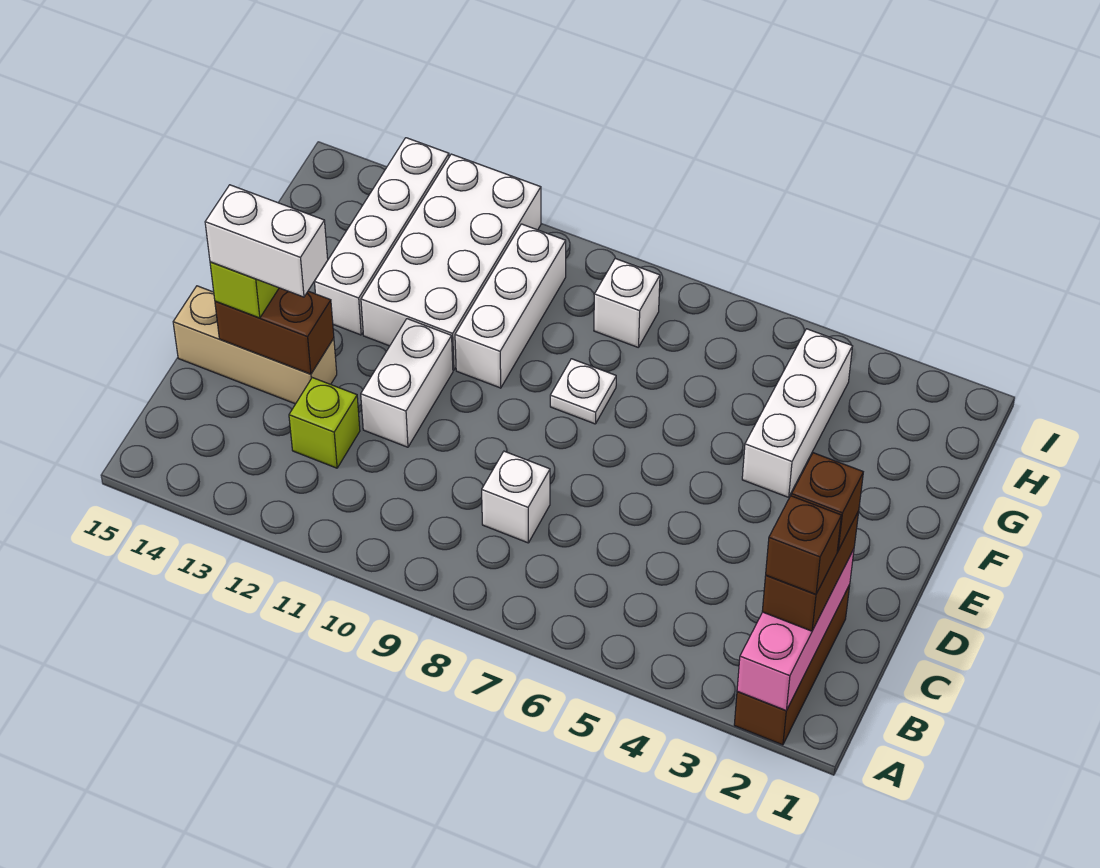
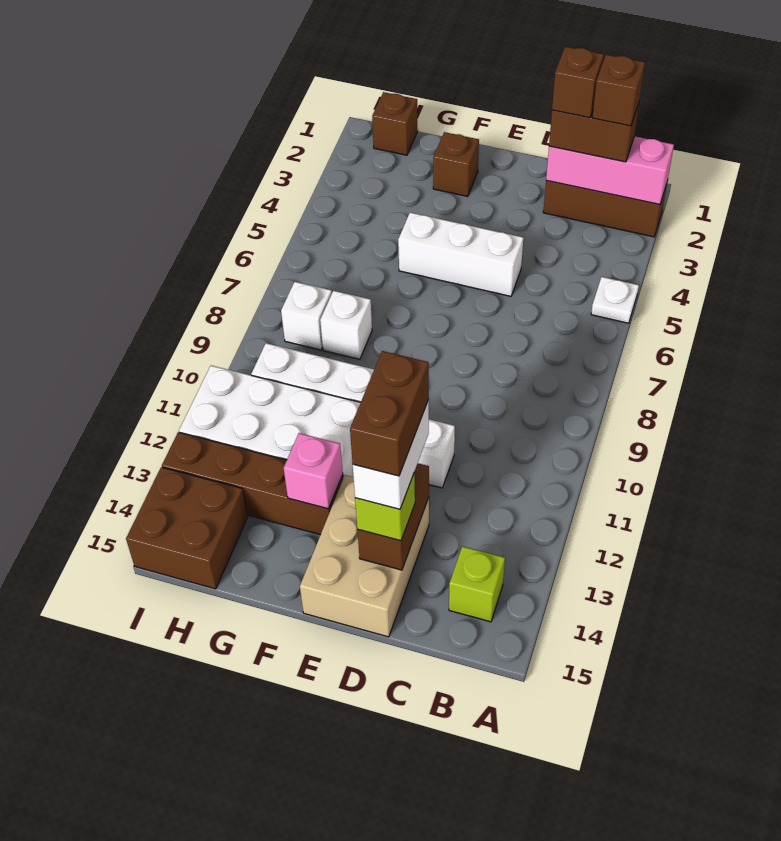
white 1x1 brick [482,451,550,543] -> white 1x1 brick moved to [320,291,372,359]
lime 1x1 brick [289,378,360,468] -> lime 1x1 brick moved to [449,546,505,622]
tan 1x3 brick [173,286,337,404] -> tan 2x3 brick [300,475,429,637]
none -> brown 1x2 brick [350,351,429,476]
none -> brown 1x1 brick [433,132,479,197]
white 1x3 brick [742,329,852,497] -> white 1x3 brick moved to [398,212,523,296]
white 1x1 plate [550,359,616,424] -> white 1x1 plate moved to [591,277,639,323]
white 1x4 brick [314,138,449,335] -> brown 1x4 brick [162,432,343,535]
none -> pink 1x1 brick [284,433,343,509]
none -> brown 1x1 brick [372,92,418,155]
none -> brown 2x2 brick [126,467,248,589]

